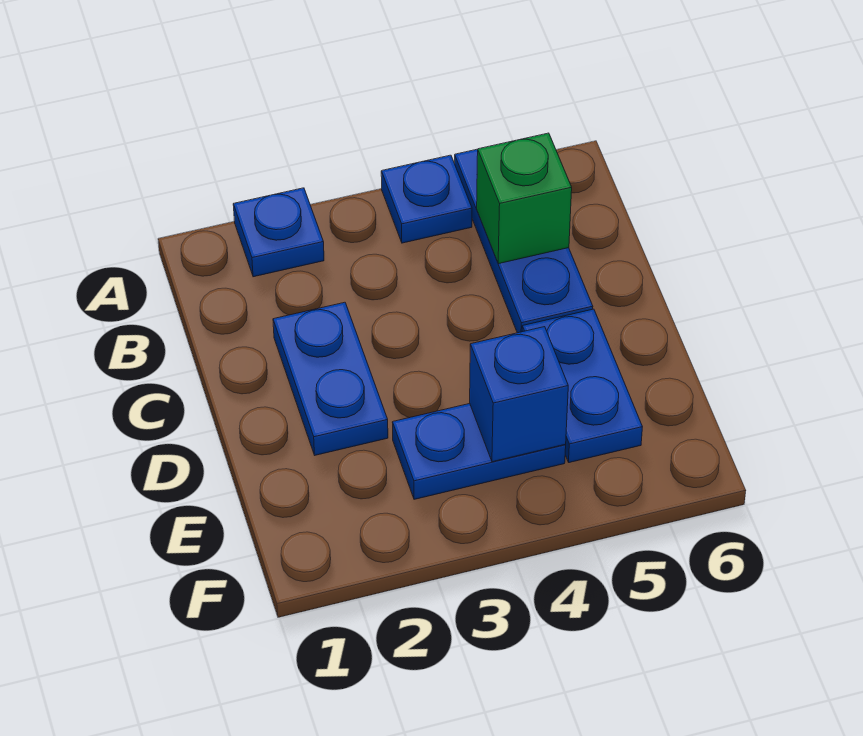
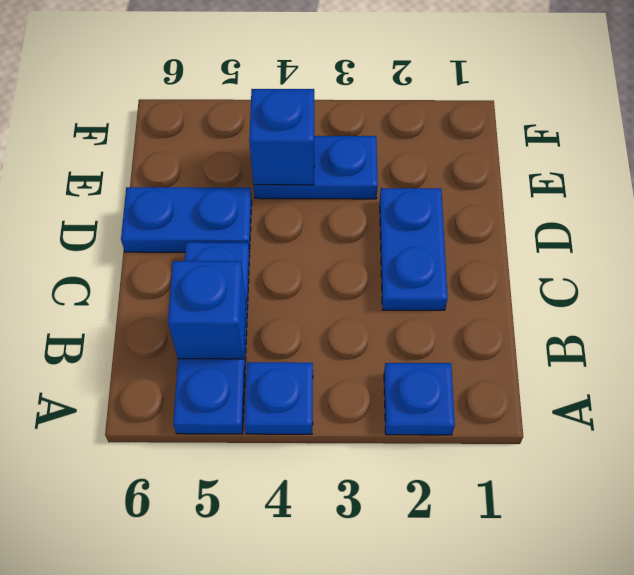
green 1x1 brick [477,133,572,264] -> blue 1x1 brick [168,261,246,359]
blue 1x2 plate [522,309,642,463] -> blue 1x2 plate turned to [121,187,252,252]

